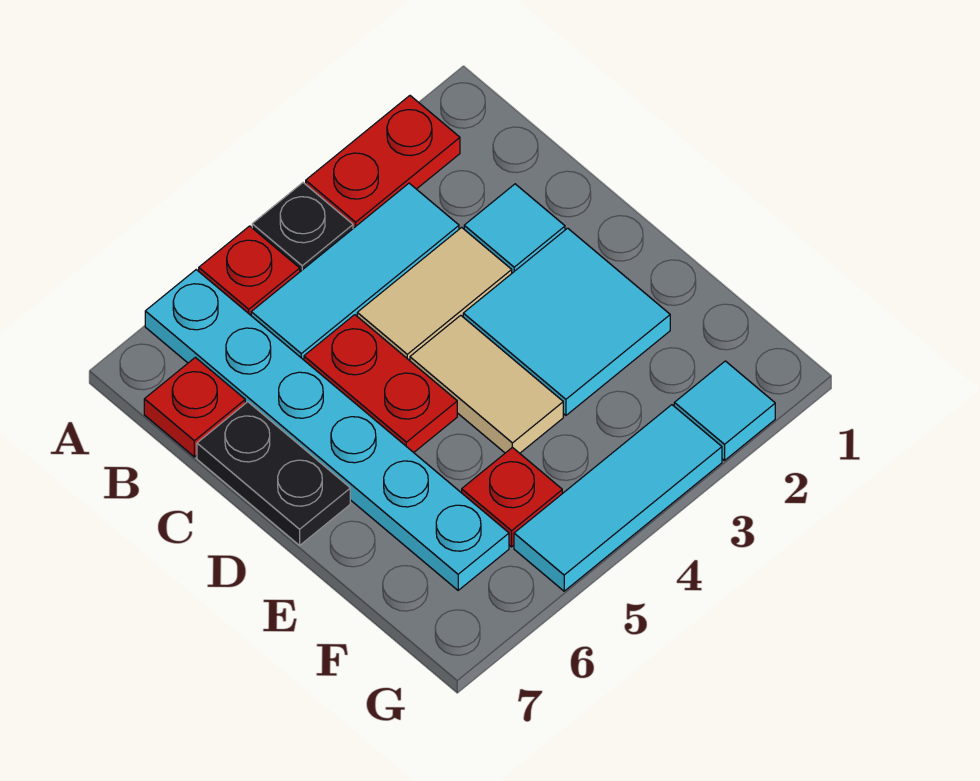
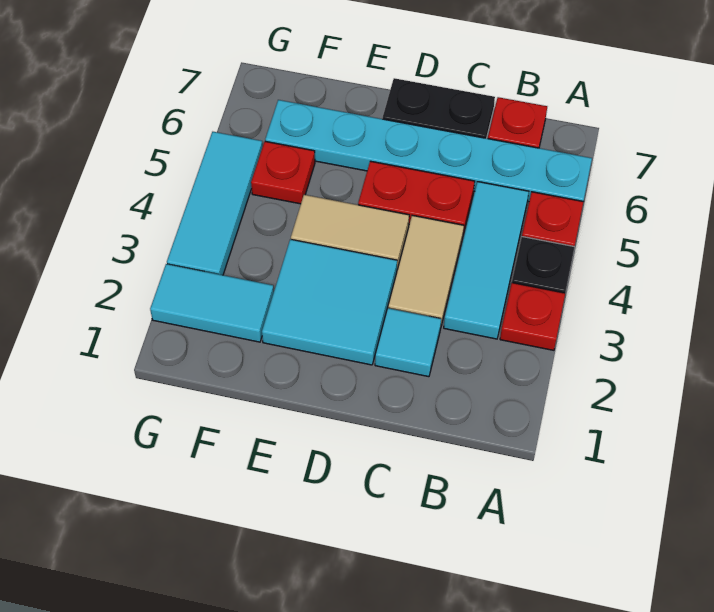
red 1x2 plate [306,96,460,228] -> red 1x1 plate [500,283,565,350]
cyan 1x1 tile [674,361,775,461] -> cyan 1x2 tile [150,264,274,342]

